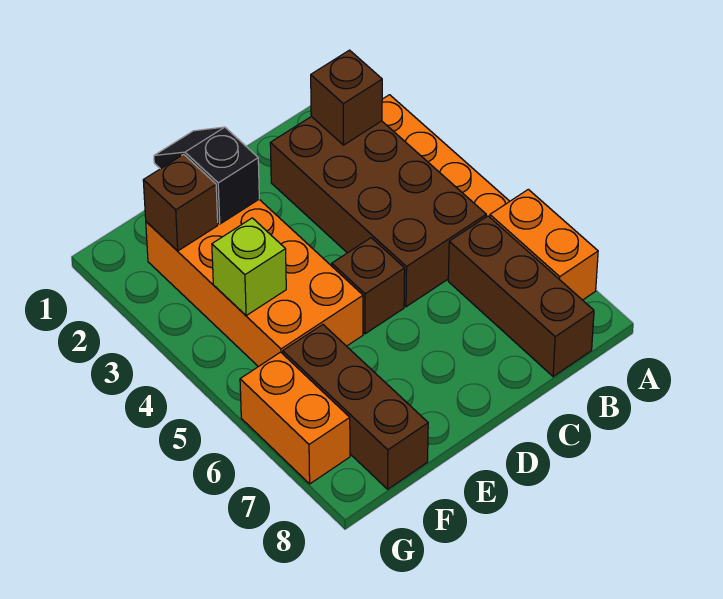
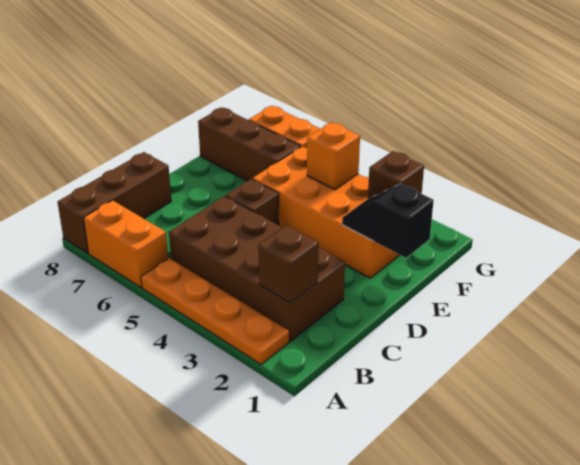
brown 1x3 brick [448,216,594,377] -> brown 1x3 brick turned to [58,152,171,253]
black 1x2 slope [154,127,259,224] -> black 1x2 slope turned to [342,184,434,258]
lime 1x1 brick [212,218,286,315] -> orange 1x1 brick [307,122,360,190]

